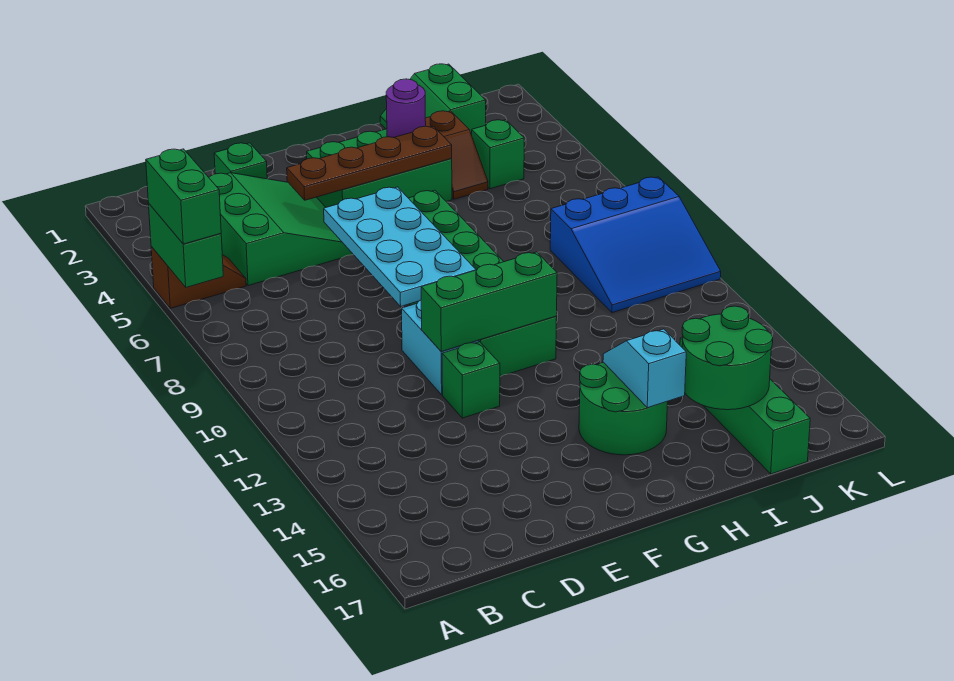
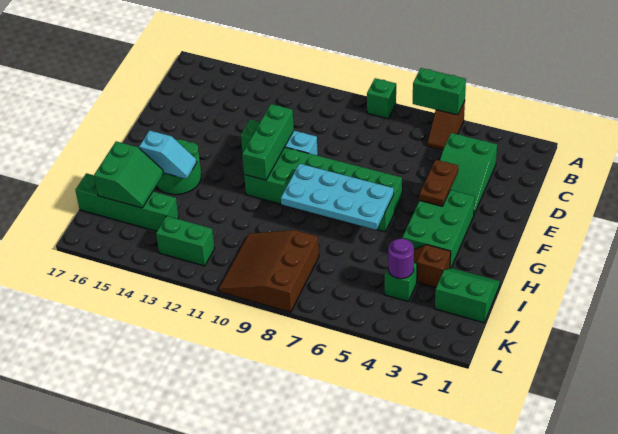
green 1x2 brick [146,149,221,244] -> green 1x2 brick moved to [156,216,215,266]
green 3x3 slope [209,173,353,286] -> green 2x3 slope [440,133,497,214]
green 1x1 brick [214,143,267,179] -> green 1x1 brick moved to [367,78,396,119]
brown 1x4 plate [287,126,452,200] -> brown 1x2 plate [419,160,458,206]
cyan 2x4 plate [324,187,476,306] -> cyan 2x4 plate moved to [281,164,394,230]
purple 1x1 round brick [386,79,426,138] -> purple 1x1 round brick moved to [388,239,414,279]
green 2x2 round brick [682,306,773,410] -> green 2x2 slope [94,141,163,208]
blue 3x3 slope [550,177,721,313] -> brown 3x3 slope [219,230,319,312]

